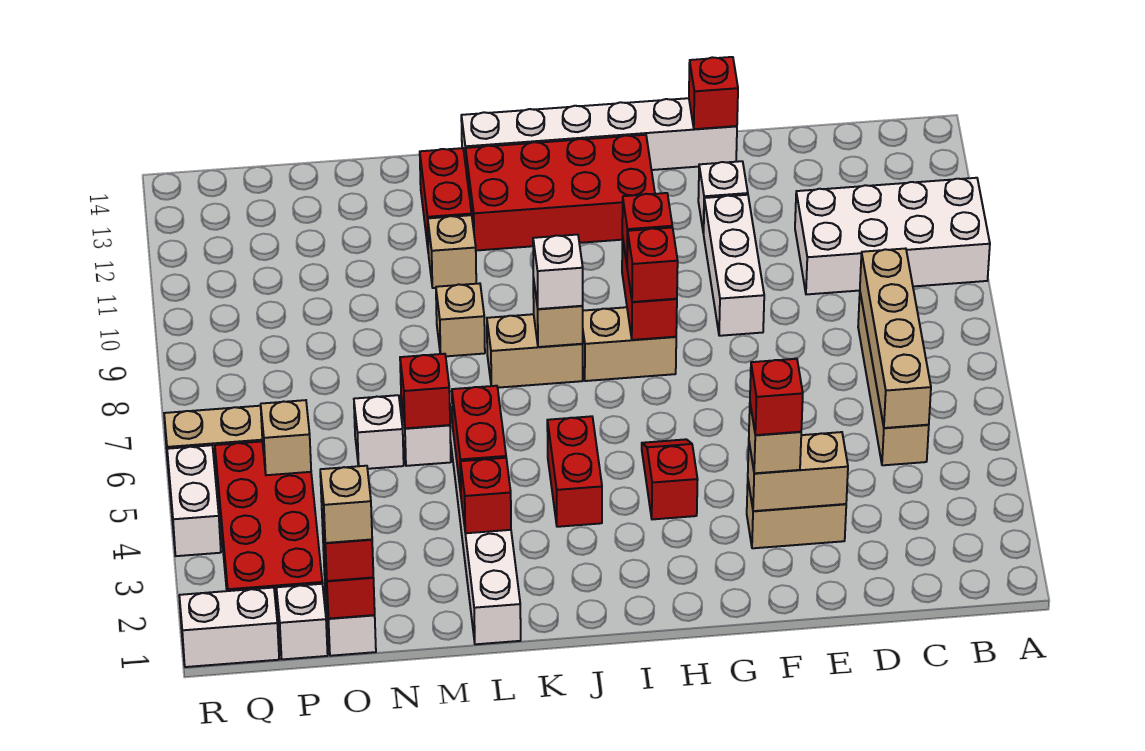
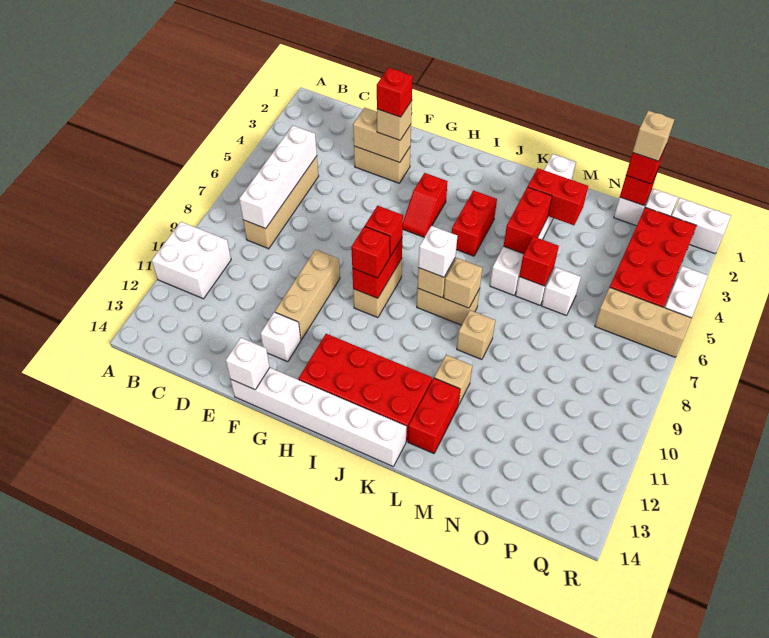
white 2x4 brick [795,178,990,294] -> white 2x2 brick [152,222,231,299]
tan 1x4 brick [860,248,931,428] -> white 1x4 brick [239,126,317,229]
white 1x3 brick [704,195,764,336] -> tan 1x3 brick [275,250,340,340]
red 1x1 brick [689,57,738,129] -> white 1x1 brick [226,338,270,390]
tan 1x2 brick [583,307,676,381] -> tan 1x2 brick turned to [353,259,402,318]
red 1x1 brick [461,458,511,533] -> red 1x2 brick [528,168,588,225]
tan 1x1 brick [261,400,311,475] -> tan 1x1 brick moved to [444,258,482,308]

